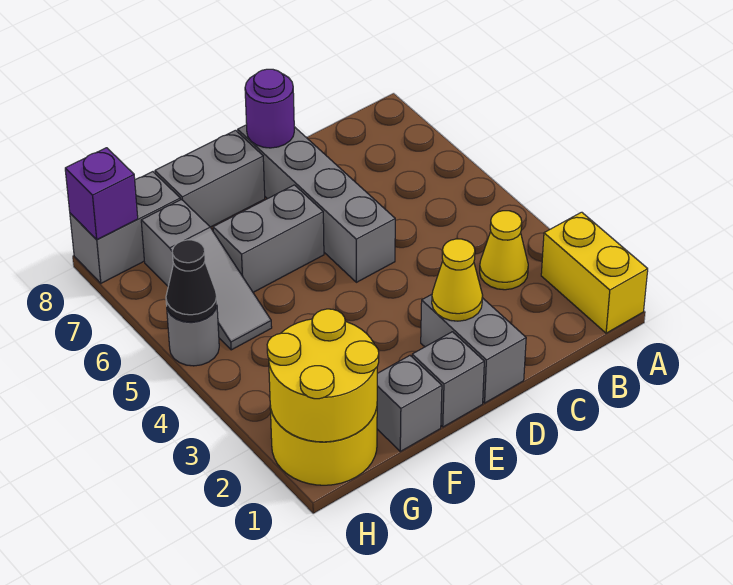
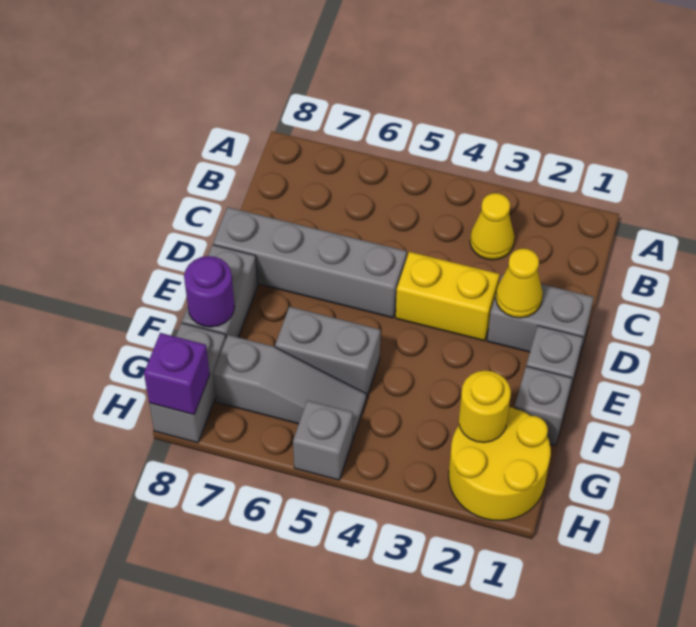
yellow 1x2 brick [541,212,648,333] -> yellow 1x2 brick moved to [396,252,500,341]
purple 1x1 round brick [245,69,294,148] -> purple 1x1 round brick moved to [184,256,235,327]
grey 1x2 brick [213,185,324,292] -> grey 1x2 brick turned to [275,307,381,397]
yellow 2x2 round brick [267,309,379,442] -> yellow 1x1 round brick [459,371,511,443]
grey 1x1 round brick [167,306,219,366] -> grey 1x1 brick [293,400,353,480]
black 1x1 cone [166,240,217,322] -> none

